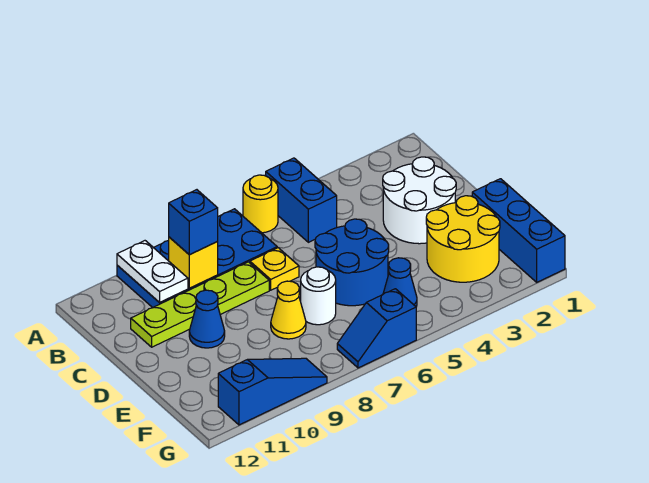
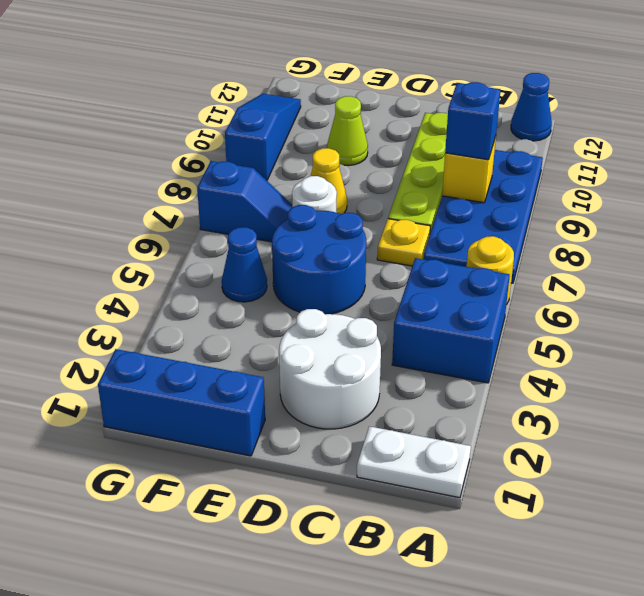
blue 1x2 brick [266,158,337,242] -> blue 2x2 brick [392,258,510,383]
white 1x2 plate [117,241,188,303] -> white 1x2 plate moved to [357,426,471,498]
blue 1x1 cone [189,290,225,348] -> blue 1x1 cone moved to [511,73,552,141]
yellow 2x2 round brick [426,196,500,282] -> none
none -> lime 1x1 cone [327,96,368,166]
blue 1x2 slope [337,289,416,368] -> blue 1x2 slope turned to [197,161,292,242]
blue 1x3 slope [218,358,327,425] -> blue 1x3 slope turned to [225,94,301,180]

